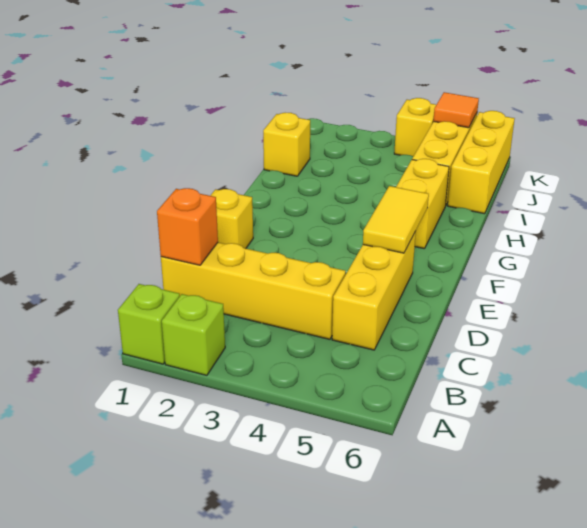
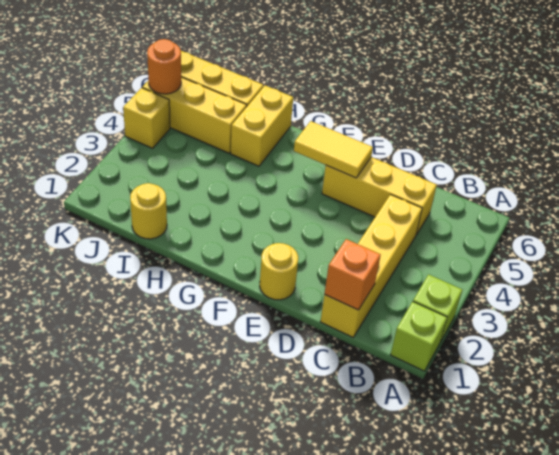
yellow 1x1 brick [210,189,253,248] -> yellow 1x1 round brick [260,243,298,300]
yellow 1x2 brick [396,159,449,249] -> yellow 1x2 brick turned to [231,85,293,166]
yellow 1x1 brick [263,113,310,176] -> yellow 1x1 round brick [130,183,167,239]
orange 1x1 tile [433,92,479,128] -> orange 1x1 round brick [147,39,181,94]

